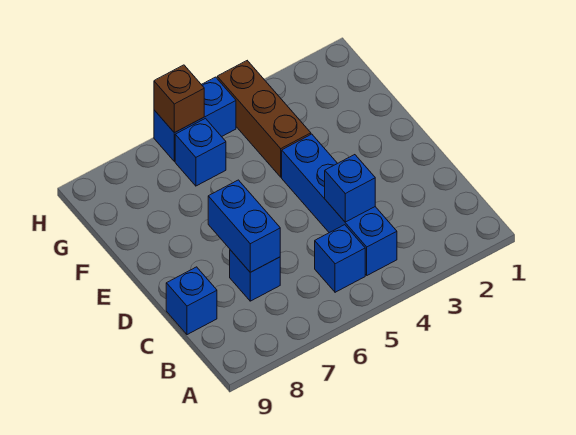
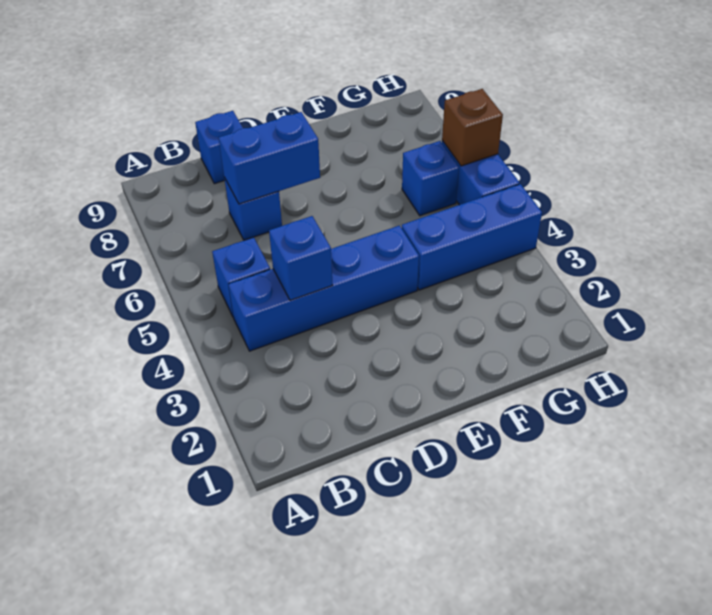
brown 1x3 brick [217,61,311,177] -> blue 1x3 brick [402,184,542,290]

